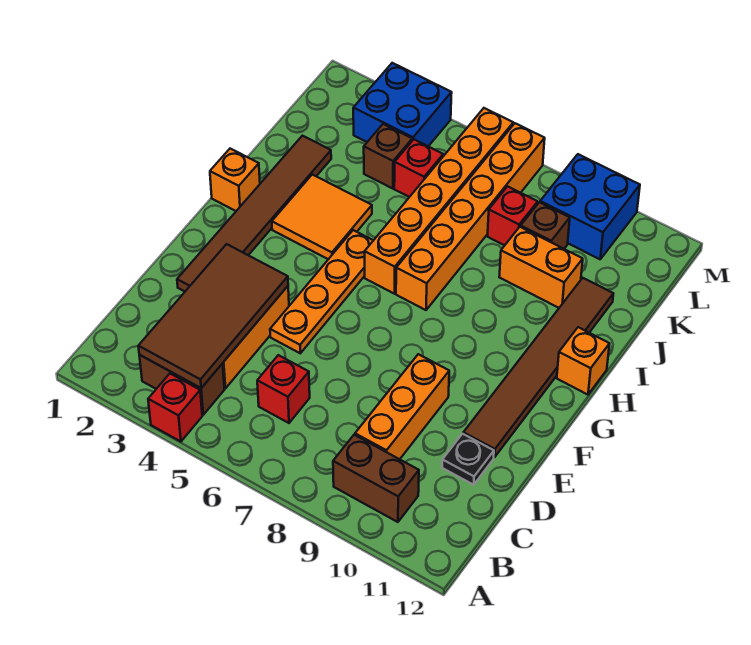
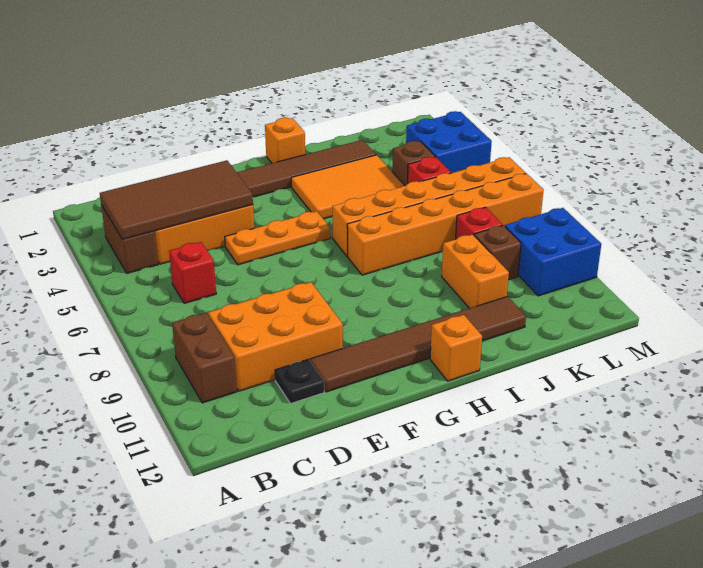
red 1x1 brick [148,374,202,442] -> none
orange 1x3 brick [355,354,449,459] -> orange 2x3 brick [208,282,343,391]
orange 1x4 plate [270,230,373,353] -> orange 1x3 plate [225,211,331,265]
orange 2x2 tile [272,174,372,259] -> orange 2x3 tile [291,155,405,219]

